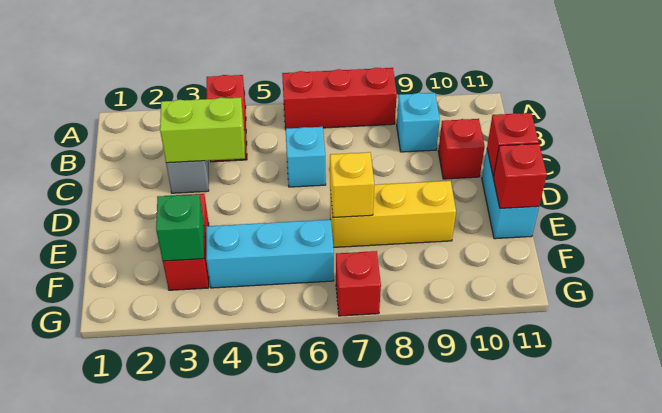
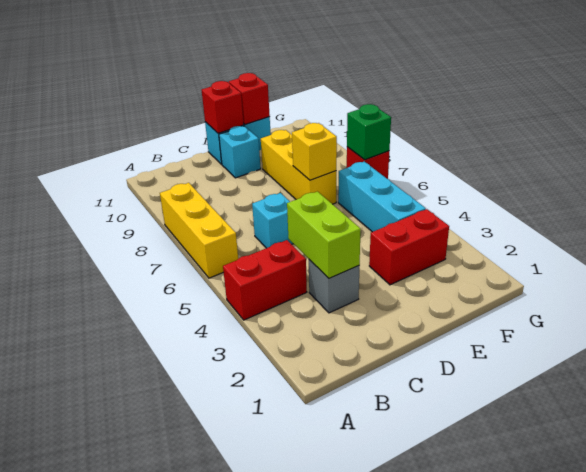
red 1x3 brick [282,68,397,130] -> yellow 1x3 brick [160,183,238,278]
cyan 1x1 brick [397,93,440,152] -> cyan 1x1 brick moved to [219,126,261,178]
red 1x1 brick [438,119,485,179] -> none
green 1x1 brick [156,194,204,261] -> green 1x1 brick moved to [347,104,391,160]

